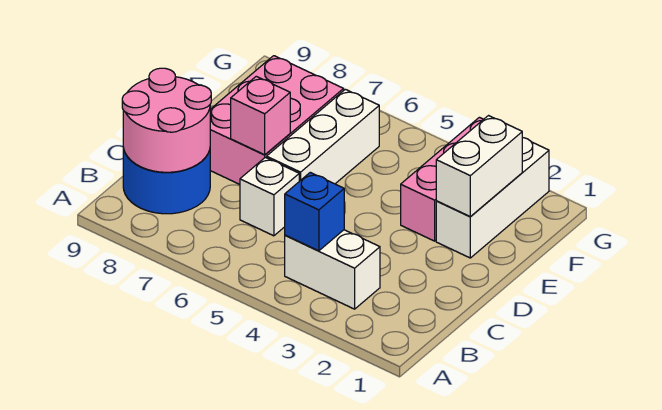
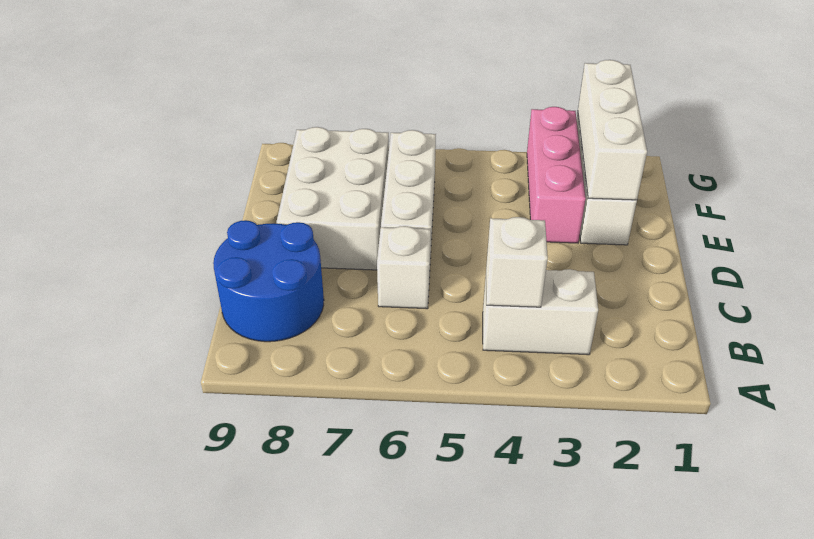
blue 1x1 brick [285,172,344,251] -> white 1x1 brick [486,217,548,307]
pink 2x2 round brick [122,68,211,172] -> none
pink 2x3 brick [210,56,344,184] -> white 2x3 brick [277,127,389,270]
pink 1x1 brick [231,76,290,155] -> none
white 1x2 brick [436,116,522,217] -> white 1x3 brick [578,60,647,200]

